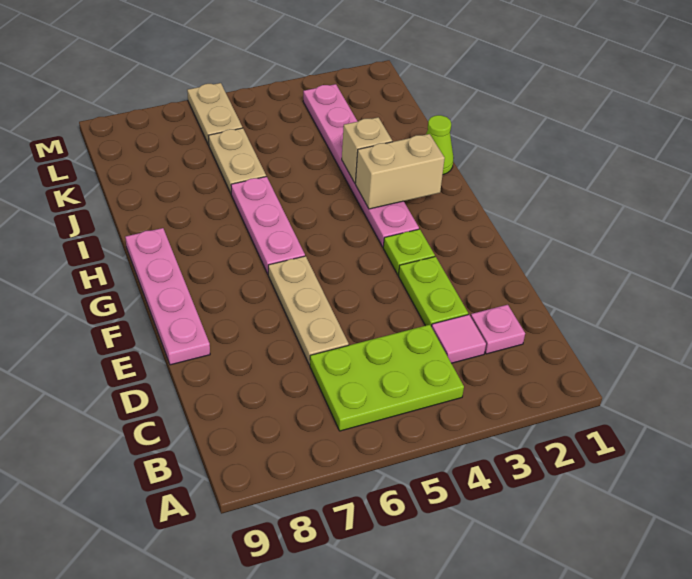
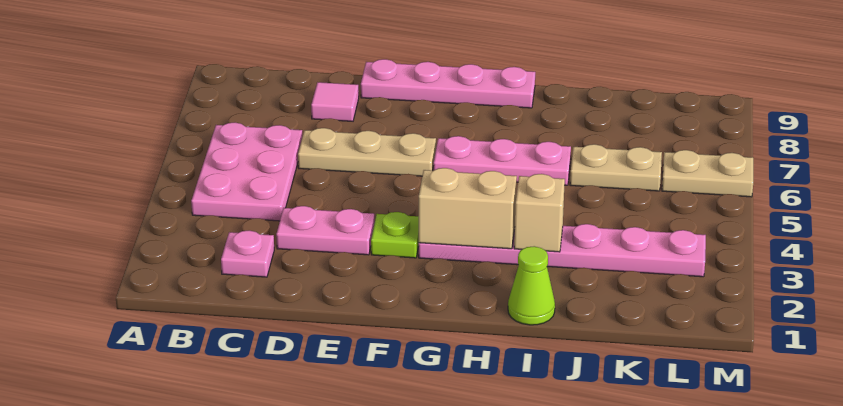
lime 2x3 plate [310,325,464,431] -> pink 2x3 plate [191,123,302,221]
pink 1x1 tile [432,315,486,363] -> pink 1x1 tile moved to [311,82,359,121]
lime 1x2 plate [398,257,468,327] -> pink 1x2 plate [276,206,375,255]
tan 1x2 brick [355,134,445,209] -> tan 1x2 brick turned to [419,168,517,249]

